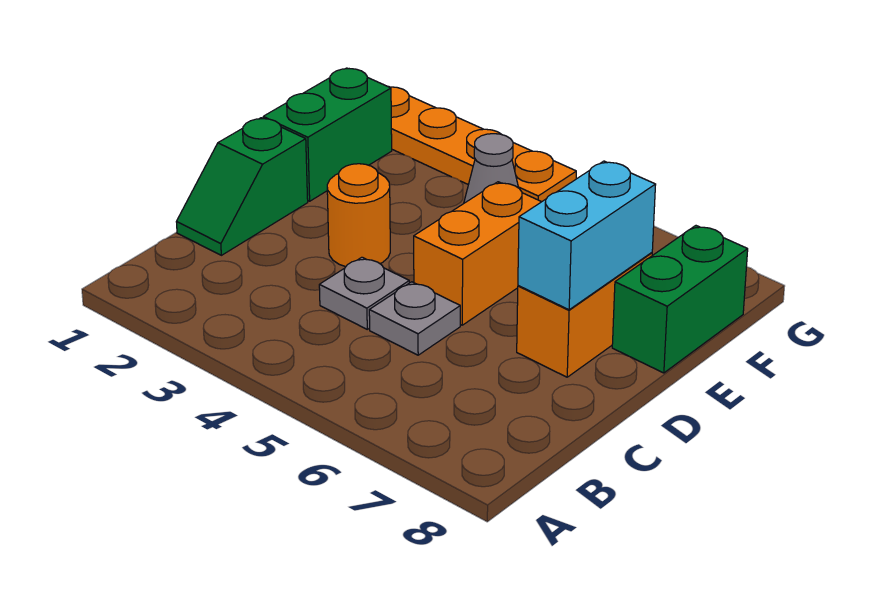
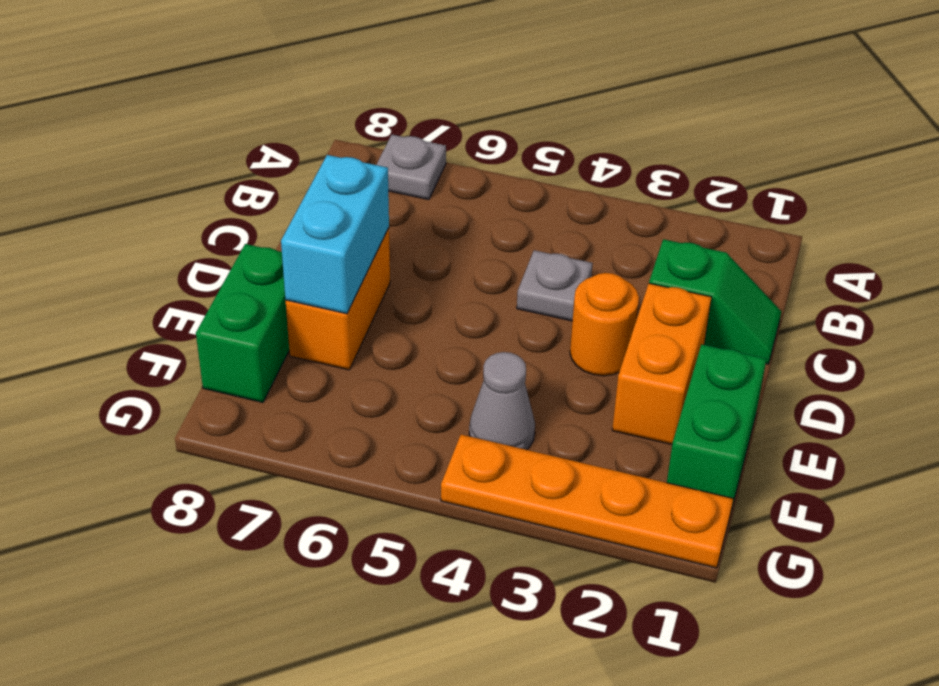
green 1x2 slope [177,118,308,255] -> green 1x2 slope turned to [649,239,781,364]
grey 1x1 plate [369,282,460,355] -> grey 1x1 plate moved to [376,135,446,200]
orange 1x2 brick [414,182,541,325] -> orange 1x2 brick moved to [612,283,711,444]

